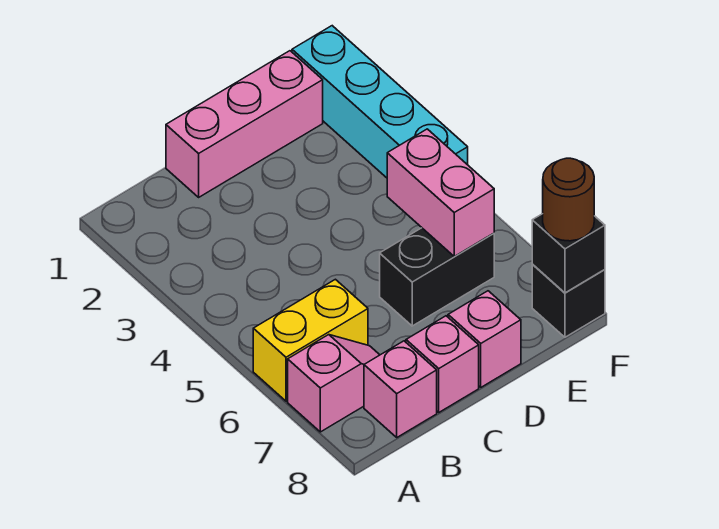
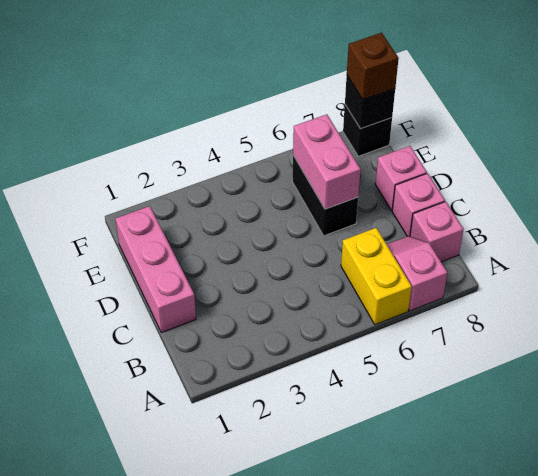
pink 1x2 brick [387,129,494,257] -> pink 1x2 brick turned to [293,114,361,209]
cyan 1x4 brick [292,26,468,178] -> none
brown 1x1 round brick [543,158,594,241] -> brown 1x1 brick [347,33,399,100]

